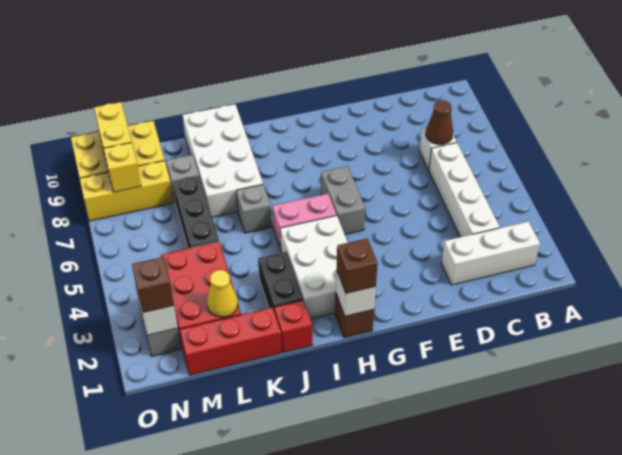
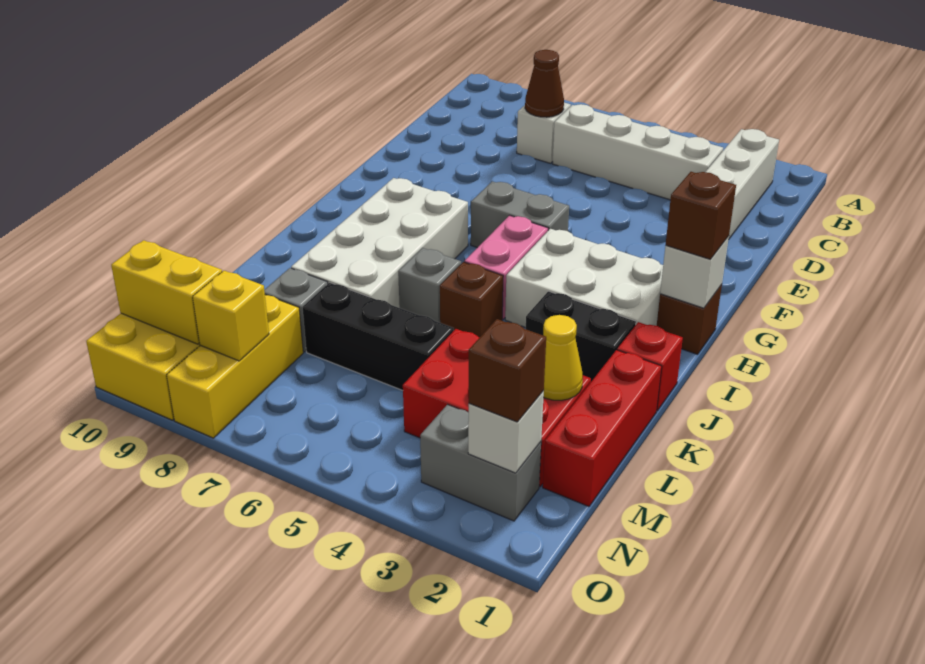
none -> brown 1x1 brick [440,262,503,337]
white 2x4 brick [183,104,263,217] -> white 2x4 brick turned to [291,178,468,308]

